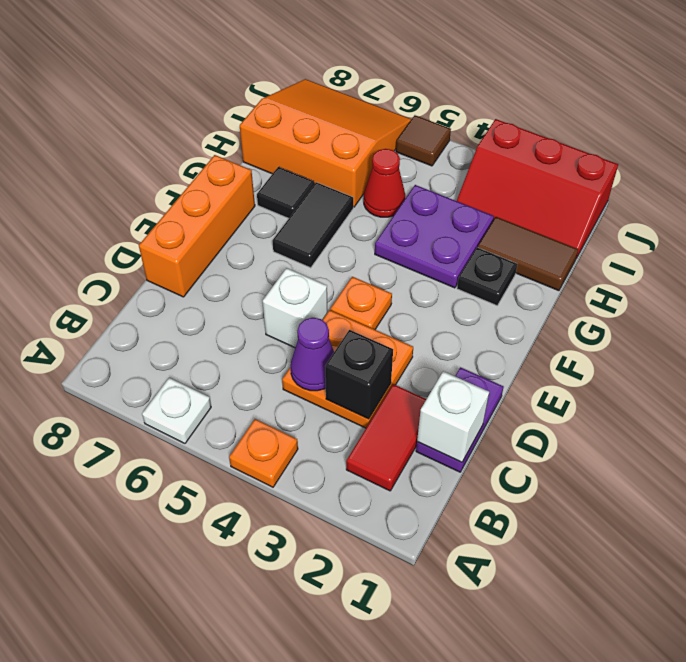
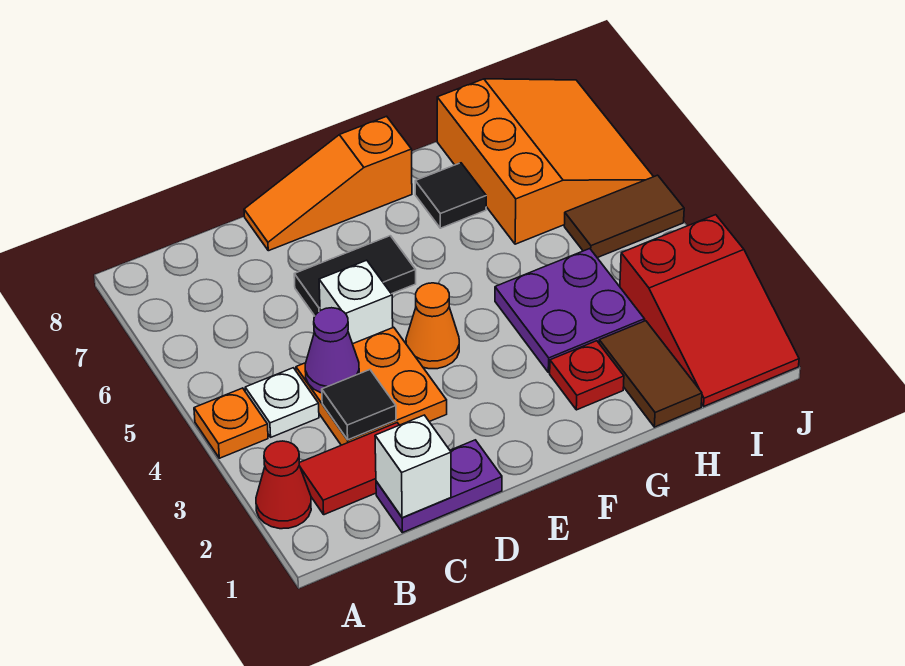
white 1x1 plate [142,378,211,443] -> white 1x1 plate moved to [245,368,319,437]
black 1x1 brick [325,330,393,419] -> black 1x1 tile [322,370,396,440]
orange 1x3 brick [139,155,255,297] -> orange 1x3 slope [244,116,412,251]
orange 1x1 plate [331,277,392,330] -> orange 1x1 cone [406,283,459,369]
black 1x2 tile [273,182,353,268] -> black 1x2 tile moved to [294,236,416,316]
black 1x1 plate [457,248,517,306] -> red 1x1 plate [550,341,624,410]
red 1x1 cone [364,149,405,217] -> red 1x1 cone moved to [256,441,311,529]
red 2x3 slope [457,119,618,258] -> red 2x3 slope turned to [620,215,799,406]
brown 1x1 tile [396,115,451,166] -> brown 1x2 tile [564,175,684,258]

